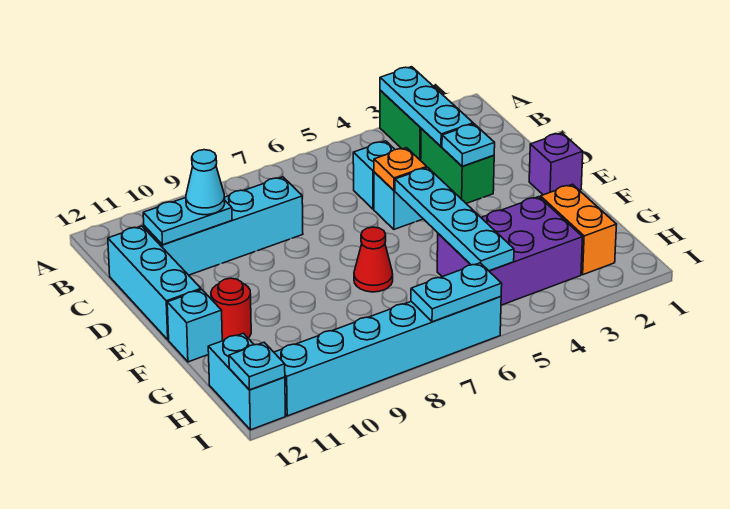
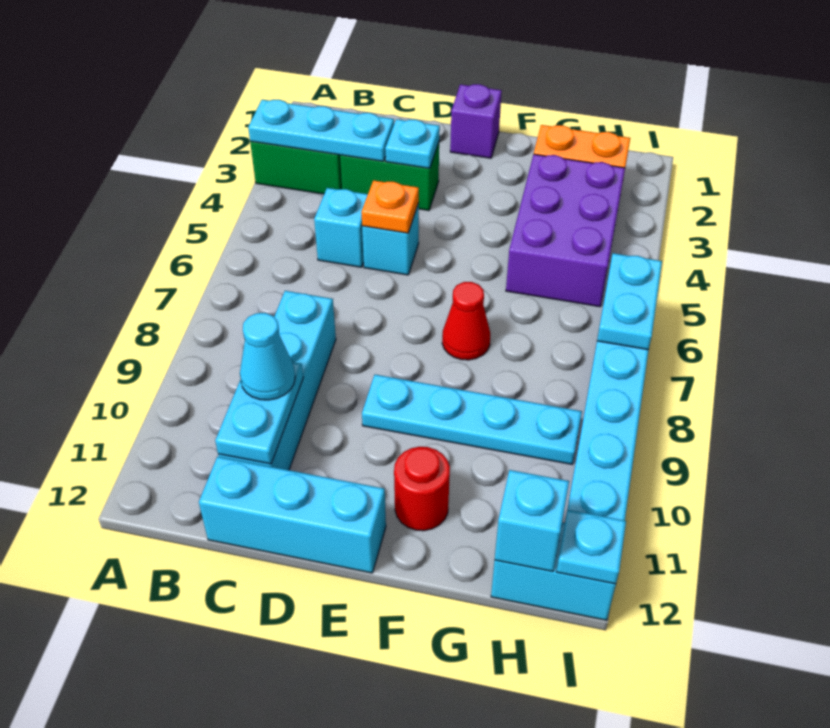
cyan 1x4 plate [395,168,514,271] -> cyan 1x4 plate moved to [362,375,582,464]
cyan 1x1 brick [167,290,222,362] -> cyan 1x1 brick moved to [495,470,569,571]

